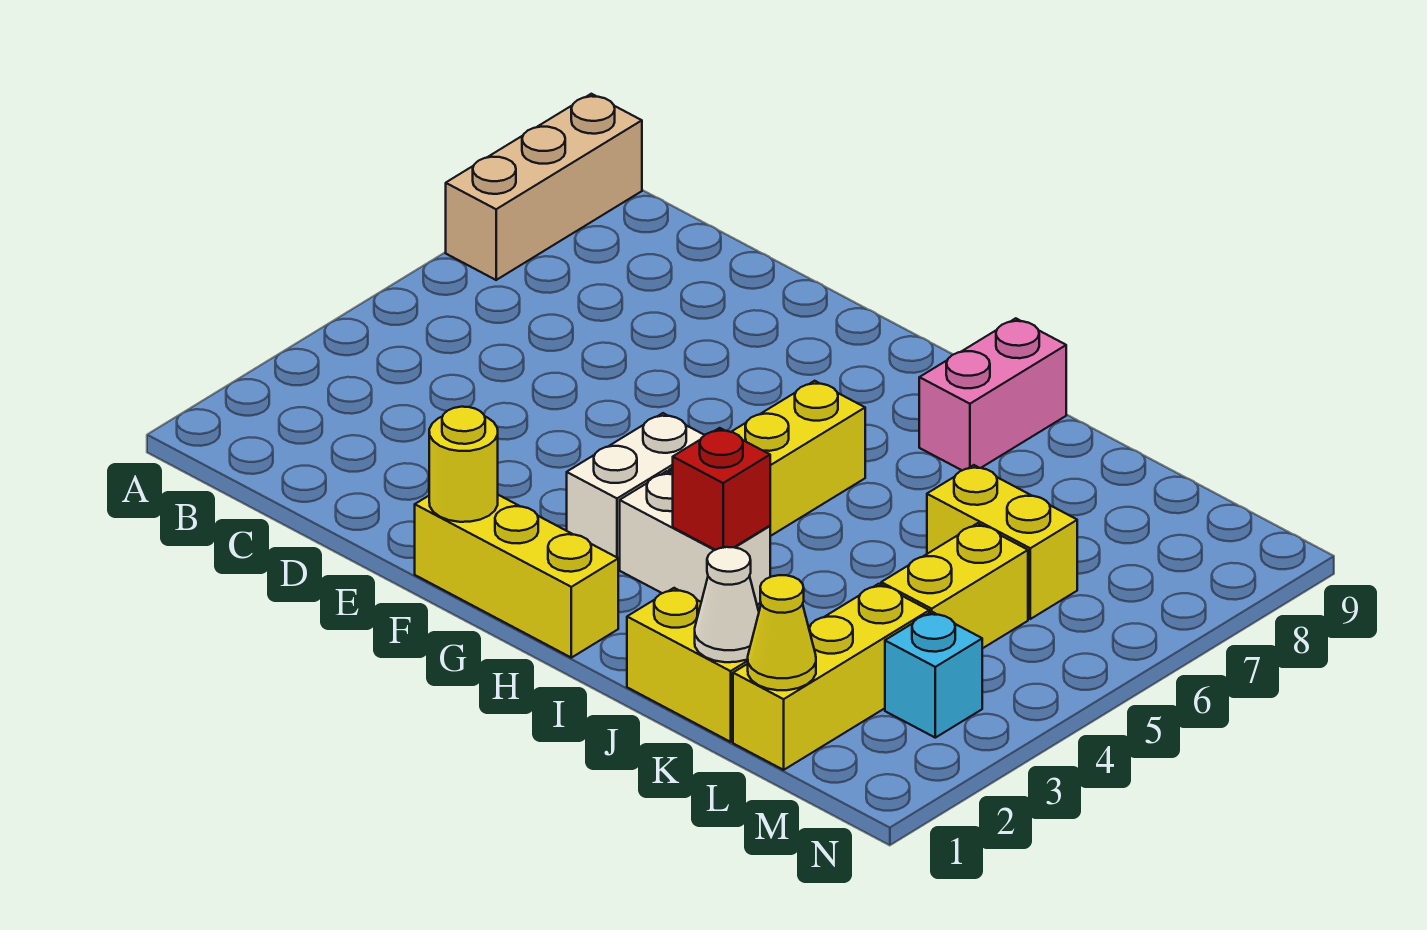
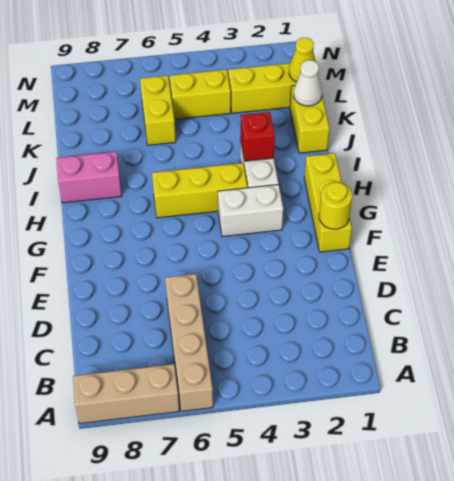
none -> tan 1x4 brick [165,274,213,411]
cyan 1x1 brick [885,612,982,738] -> none

